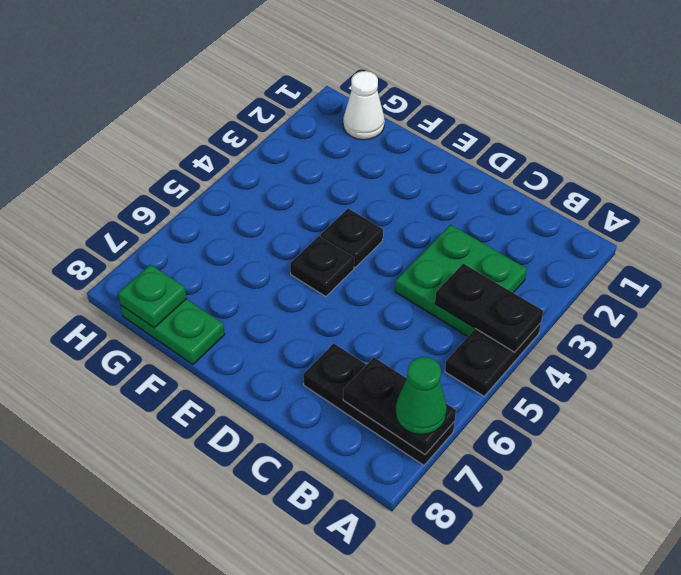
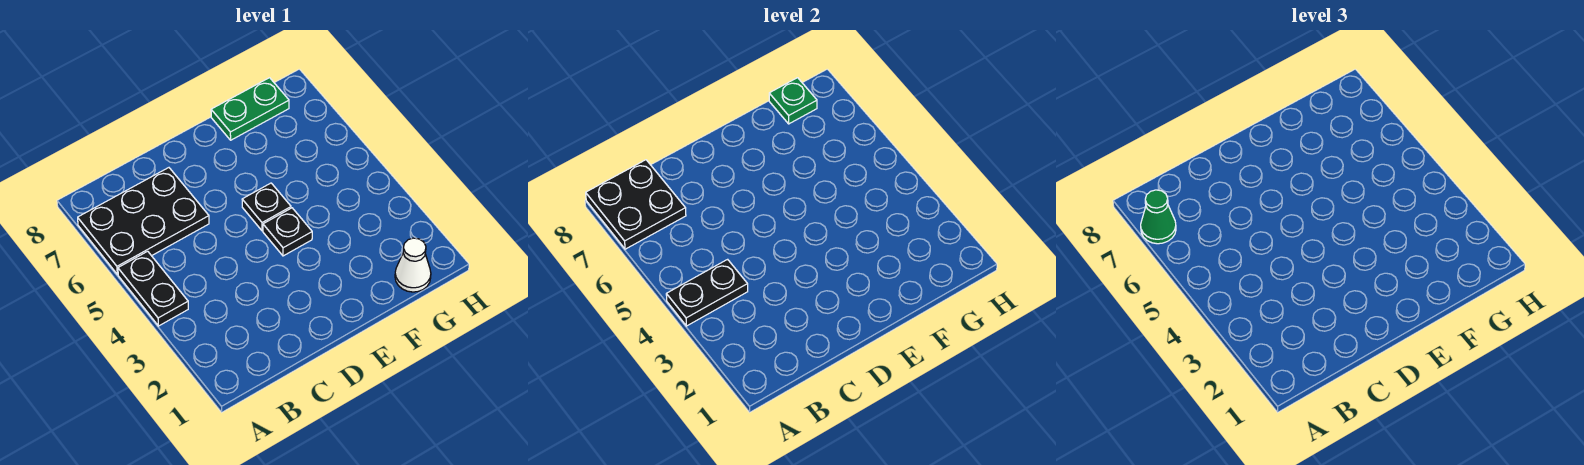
black 1x3 plate [303,343,455,465] -> black 2x3 plate [78,168,209,274]
black 1x2 plate [343,358,456,454] -> black 2x2 plate [586,160,686,249]
green 2x2 plate [395,225,527,336] -> none

